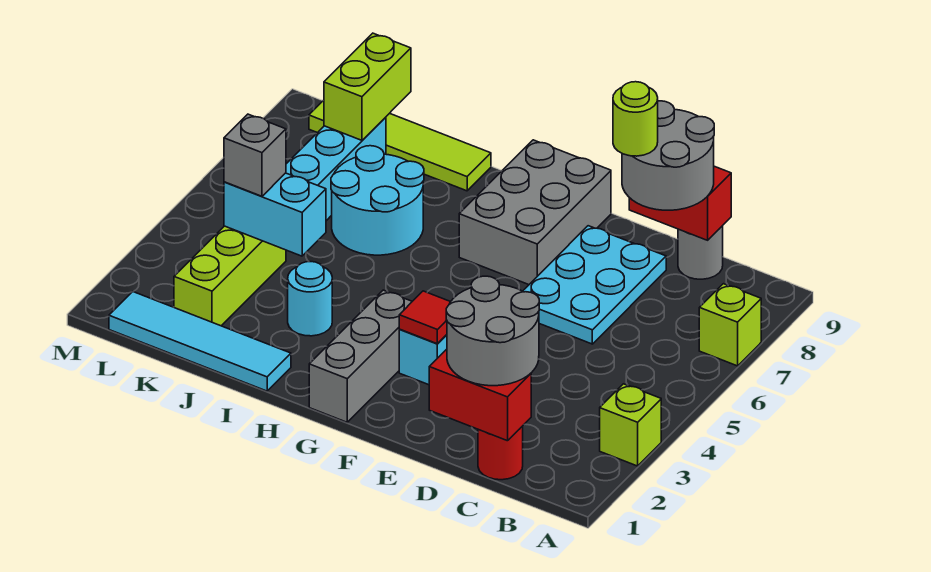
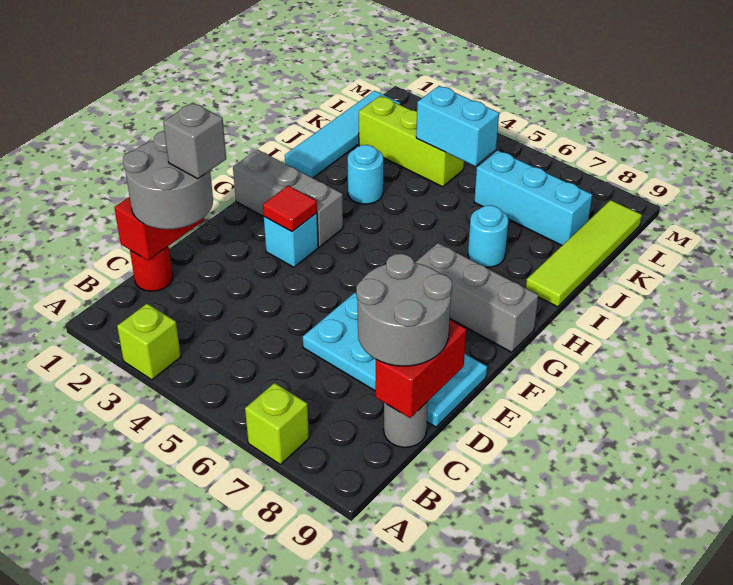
cyan 2x3 plate [523,226,666,344] -> cyan 2x4 plate [303,293,487,427]
lime 1x1 round brick [613,82,658,156] -> none
grey 2x3 brick [459,140,611,285] -> grey 1x3 brick [415,243,538,352]
cyan 2x2 round brick [331,146,424,255] -> cyan 1x1 round brick [468,205,508,267]
cyan 1x2 brick [224,173,326,256] -> cyan 1x2 brick turned to [416,86,499,166]
grey 1x1 brick [224,114,286,196] -> grey 1x1 brick moved to [163,103,226,179]
lime 1x2 brick [324,33,411,140] -> none

